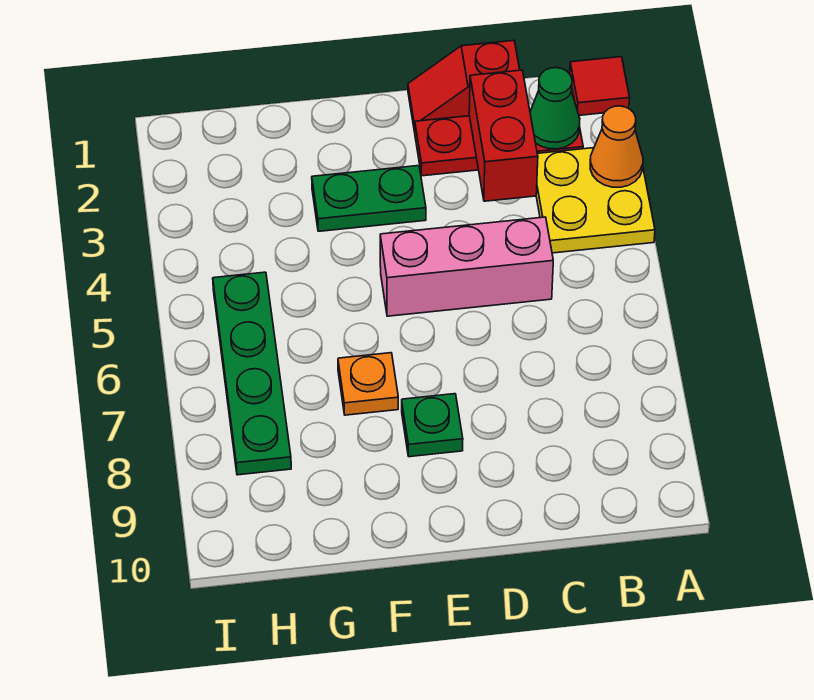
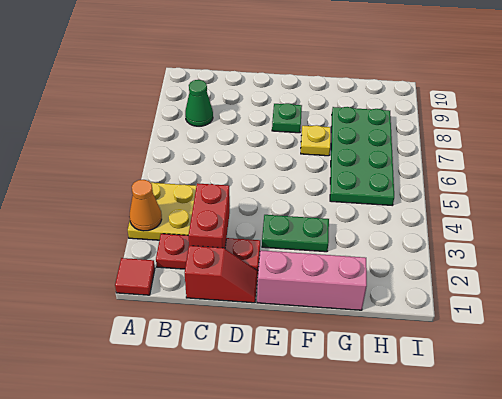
green 1x1 cone [530,68,580,149] -> green 1x1 cone moved to [185,80,213,126]
pink 1x3 brick [380,217,553,316] -> pink 1x3 brick moved to [257,250,367,310]
orange 1x1 plate [338,353,398,415] -> yellow 1x1 plate [301,125,331,156]
green 1x4 plate [213,272,291,475] -> green 2x4 plate [330,107,394,205]

